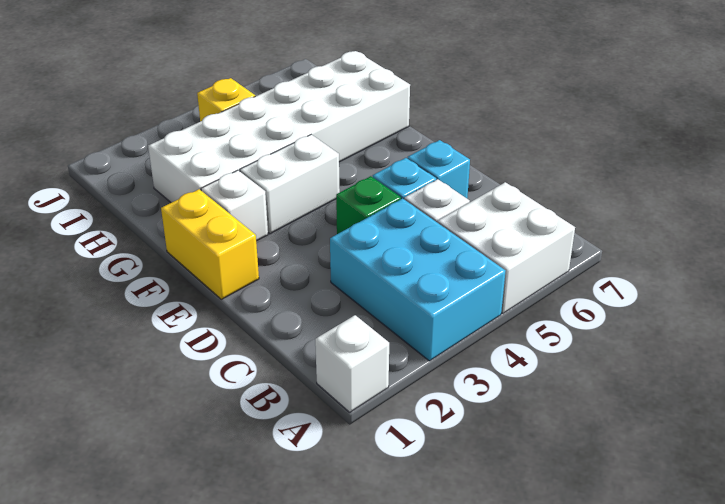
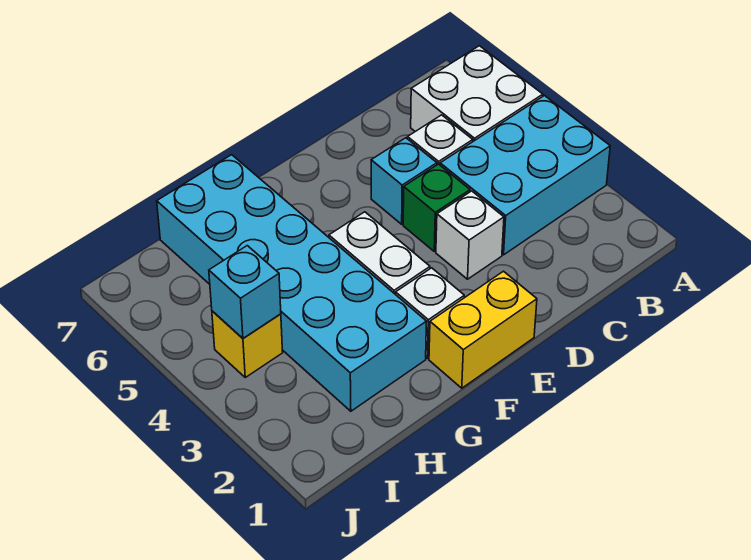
white 1x1 brick [315,315,389,412] -> white 1x1 brick moved to [436,191,504,279]
cyan 1x1 brick [407,140,470,198] -> cyan 1x1 brick moved to [209,246,281,338]
white 2x6 brick [148,51,410,203] -> cyan 2x6 brick [157,155,427,411]

